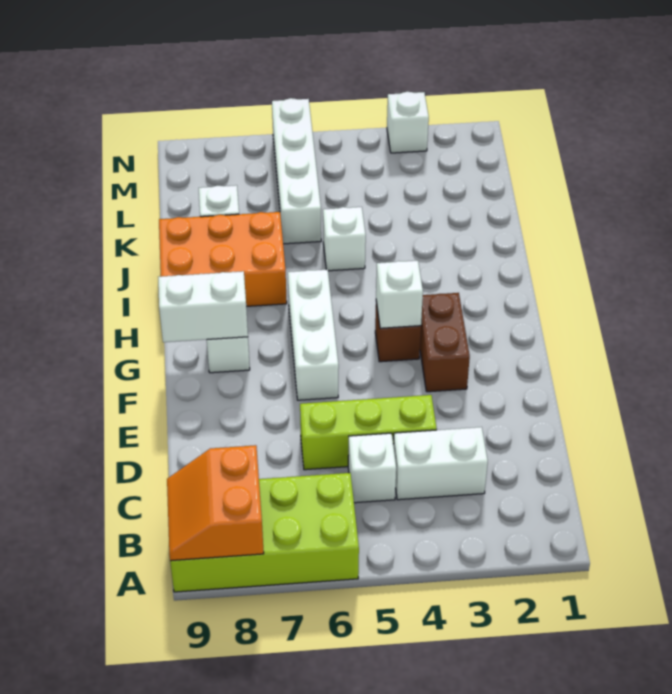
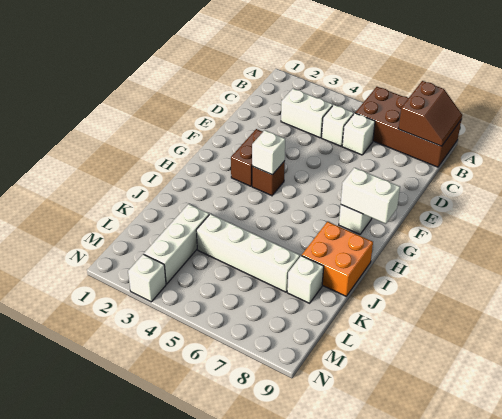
lime 2x4 brick [170,473,359,592] -> brown 2x4 brick [355,87,461,167]
orange 2x2 slope [167,445,264,561] -> brown 2x2 slope [399,81,462,146]
lime 1x3 brick [300,395,437,470] -> none
white 1x3 brick [288,269,339,400] -> white 1x3 brick moved to [144,204,209,284]
orange 2x3 brick [159,212,287,306] -> orange 2x2 brick [302,222,373,296]
white 1x1 brick [323,207,366,271] -> white 1x1 brick moved to [342,113,375,155]
white 1x4 brick [272,98,321,244] -> white 1x4 brick turned to [196,214,300,292]

